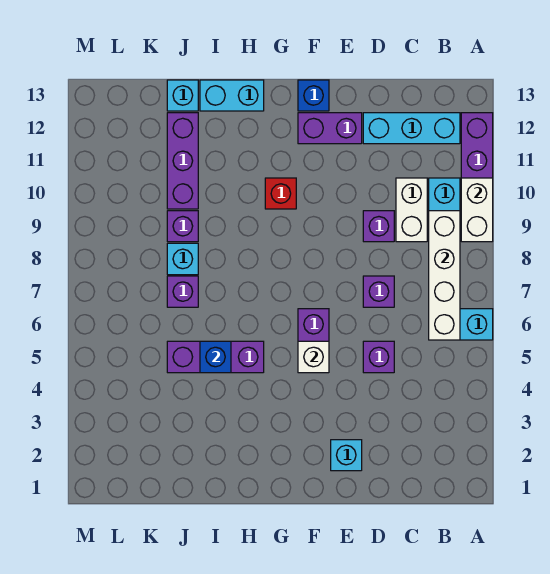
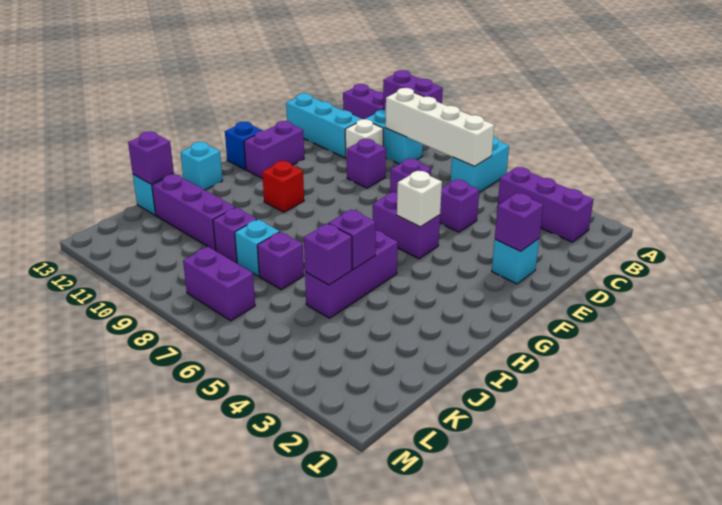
white 1x2 brick [461,178,493,242] -> purple 1x2 brick [383,70,443,110]
none -> purple 1x3 brick [497,167,593,242]
cyan 1x3 brick [363,113,460,144] -> cyan 1x3 brick turned to [286,93,362,158]
white 1x2 brick [396,178,427,242] -> white 1x1 brick [345,119,383,159]
none -> purple 1x1 brick [495,193,543,251]
cyan 1x2 brick [200,80,264,111] -> cyan 1x1 brick [180,142,223,190]
blue 1x1 brick [200,341,231,373] -> purple 1x1 brick [329,209,376,269]
none -> purple 1x1 brick [304,223,352,285]
none -> purple 1x1 brick [128,131,174,184]
none -> purple 1x2 brick [183,247,255,321]

